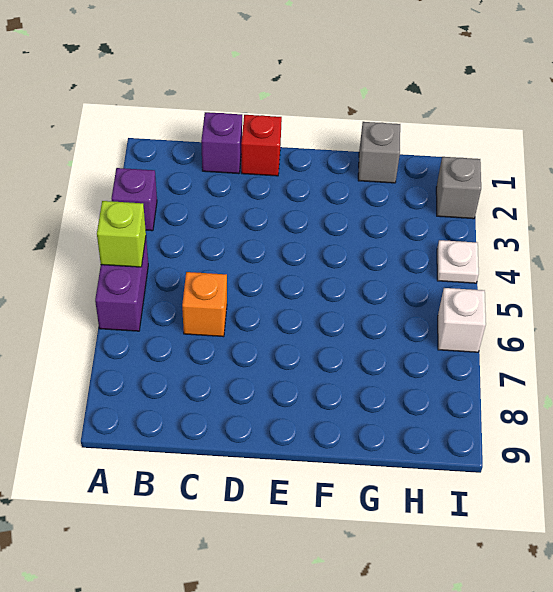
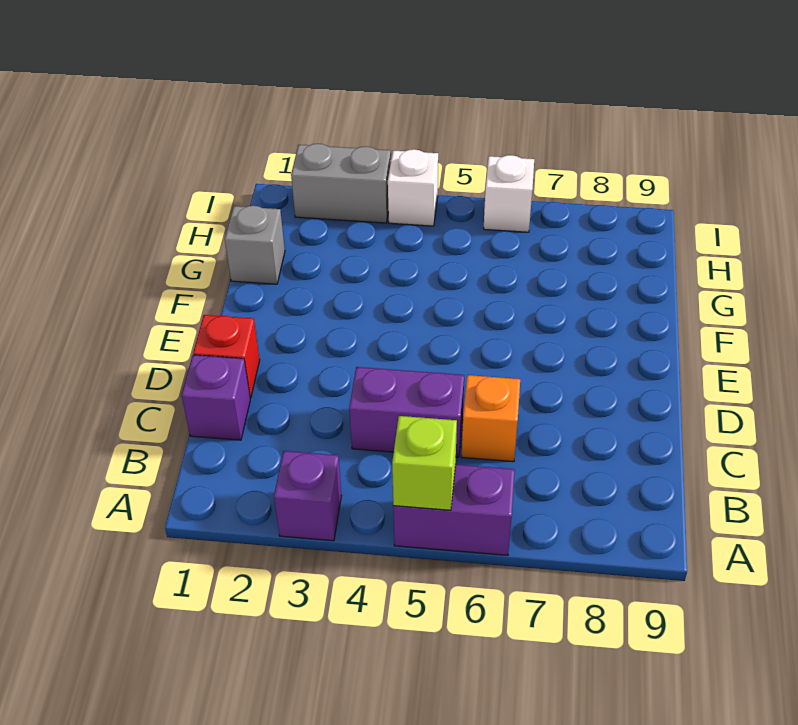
none -> purple 1x2 brick [349,367,464,457]
grey 1x1 brick [436,157,481,219] -> grey 1x2 brick [291,144,391,223]
white 1x1 plate [437,240,479,283] -> white 1x1 brick [388,149,438,226]

